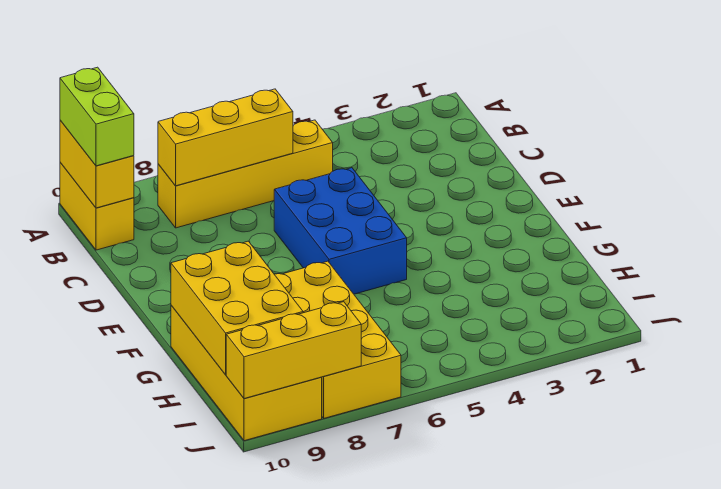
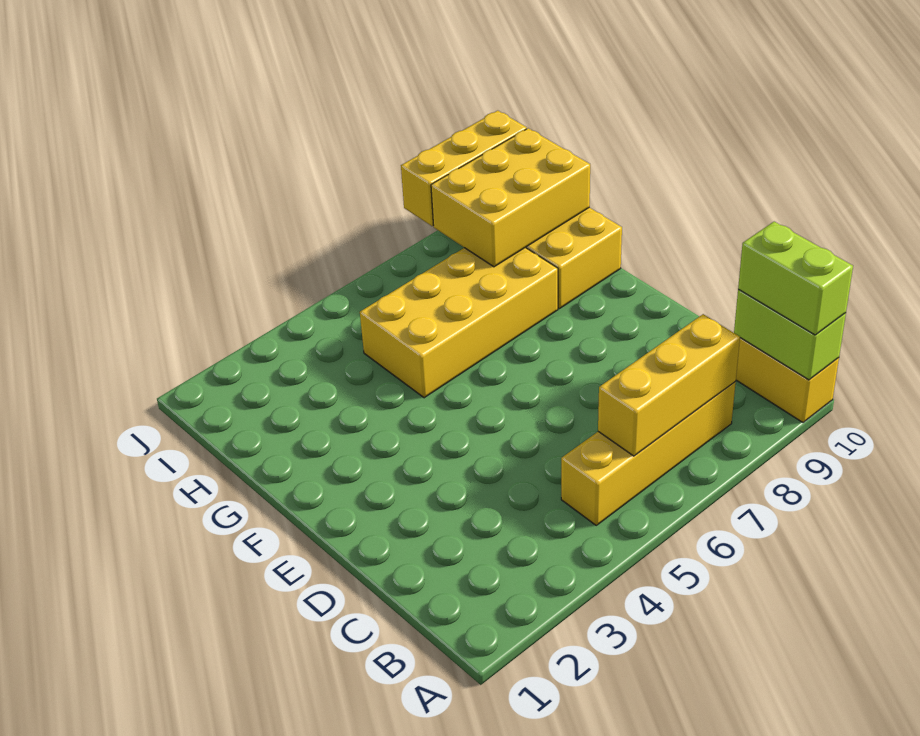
yellow 1x2 brick [60,120,134,208] -> lime 1x2 brick [734,290,846,380]
blue 2x3 brick [274,168,407,294] -> none
yellow 2x4 brick [274,261,401,418] -> yellow 2x4 brick turned to [360,248,558,398]
yellow 2x3 brick [171,241,303,375] -> yellow 2x3 brick turned to [431,128,590,267]

